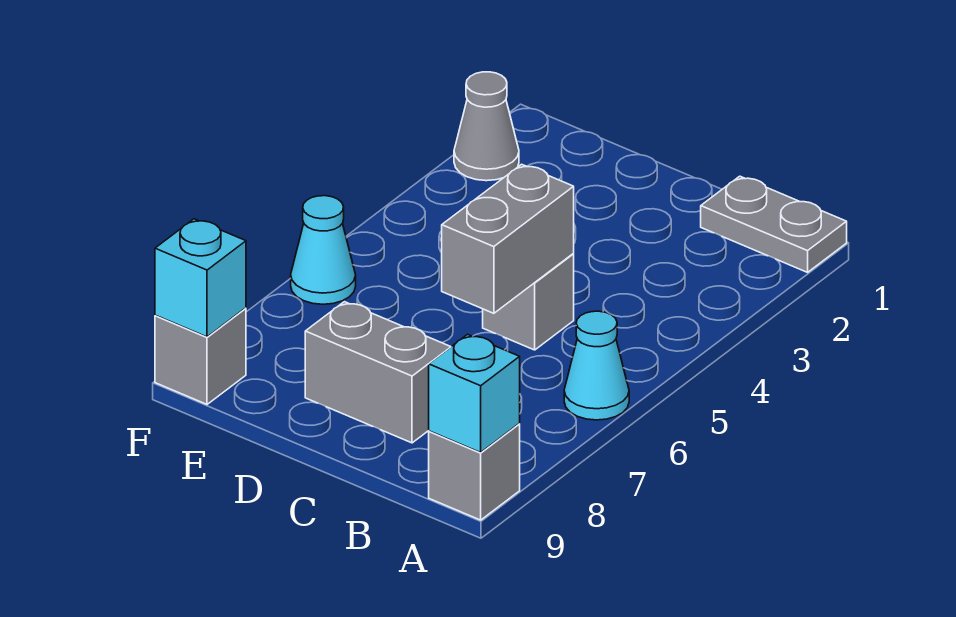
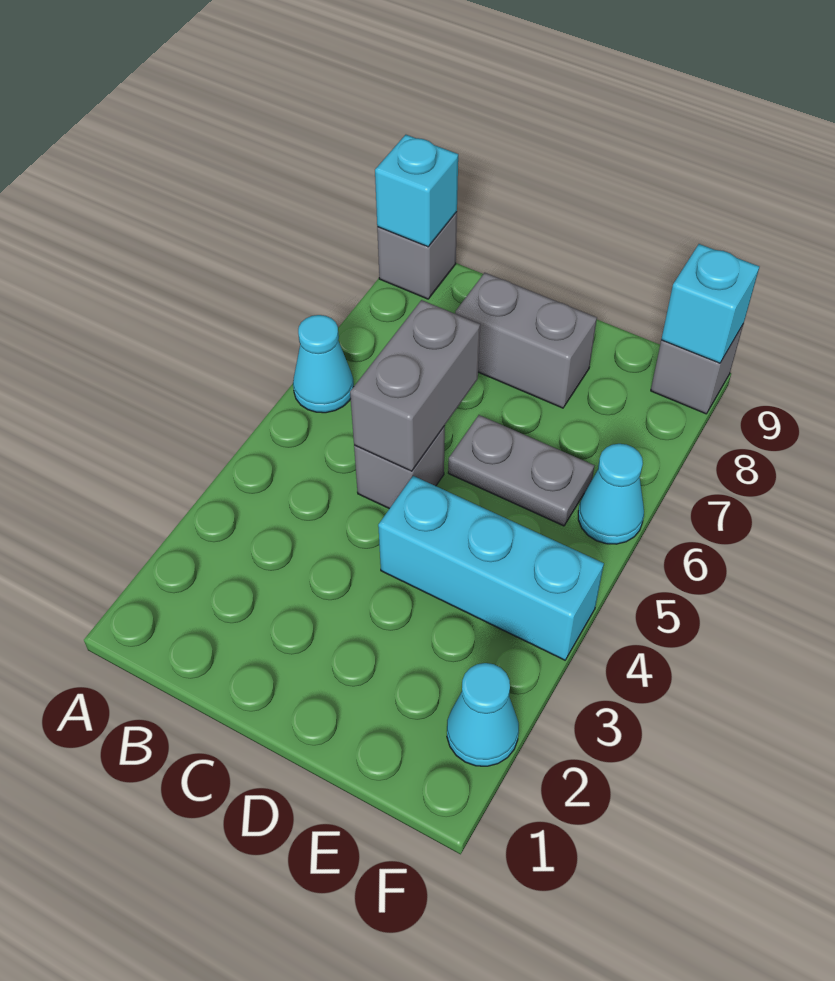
grey 1x2 plate [701,176,847,272] -> grey 1x2 plate moved to [448,415,595,526]
none -> cyan 1x3 brick [378,476,604,660]
grey 1x1 cone [454,72,519,181] -> cyan 1x1 cone [447,663,519,766]

